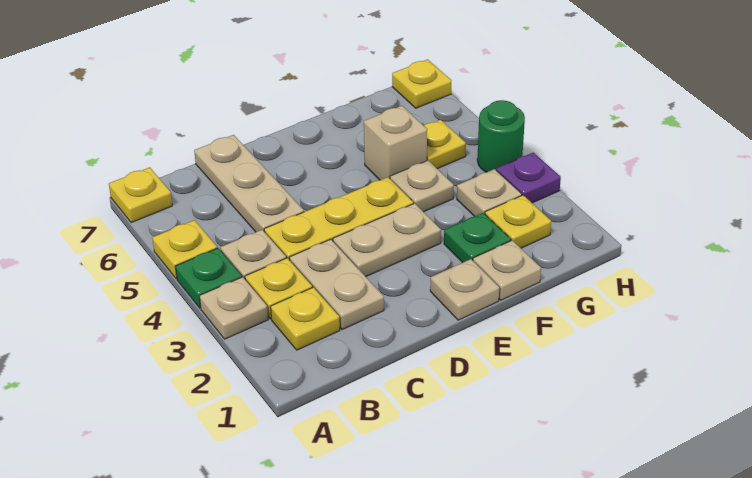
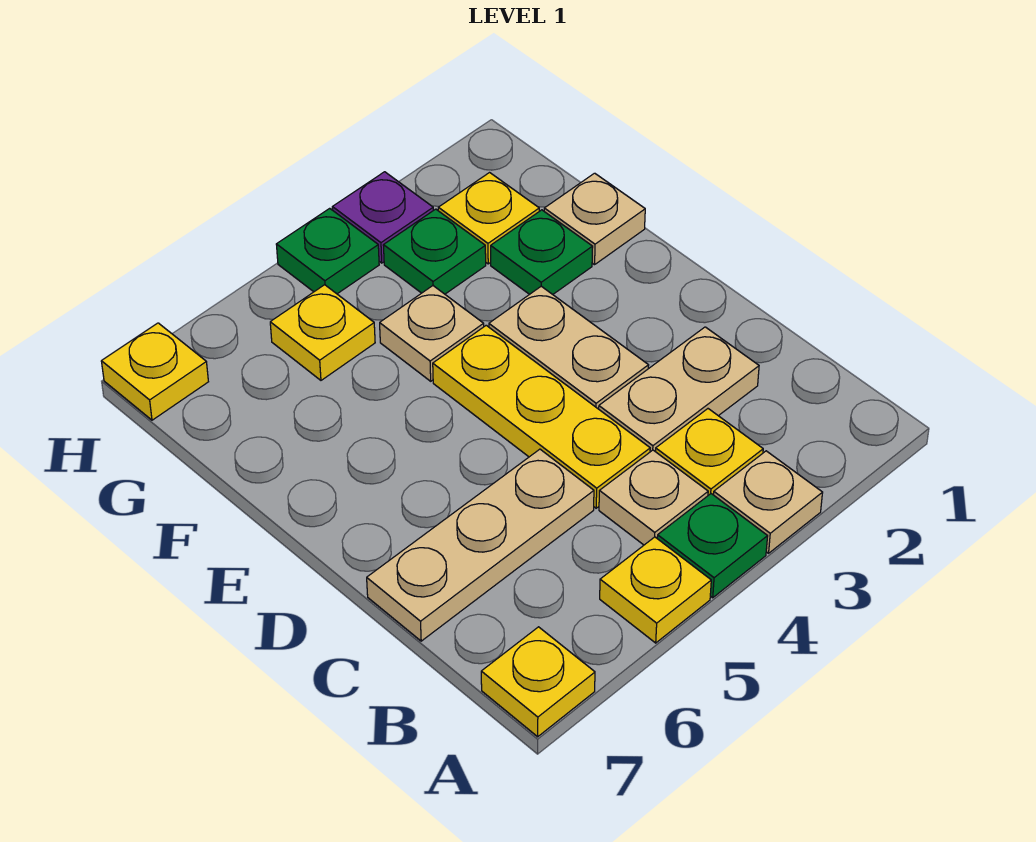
yellow 1x1 plate [271,287,340,350] -> none
tan 1x1 plate [430,259,499,320] -> none
tan 1x1 brick [364,106,427,180] -> none
tan 1x1 plate [457,169,522,216] -> green 1x1 plate [383,209,486,294]
green 1x1 round brick [477,100,525,172] -> green 1x1 plate [276,208,379,294]

